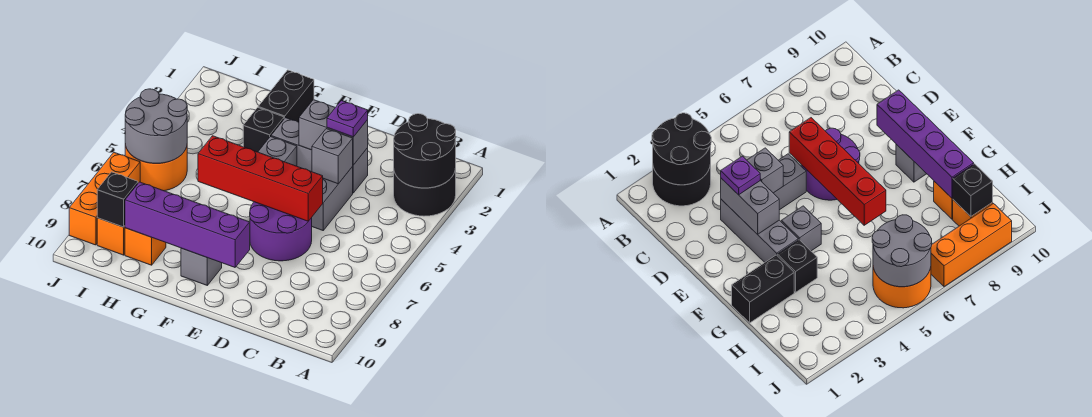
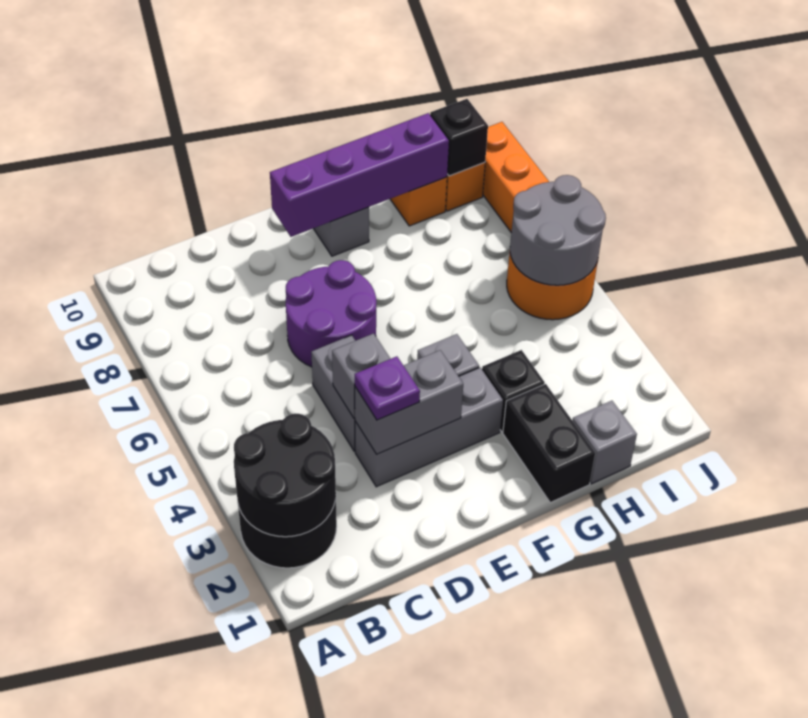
red 1x4 brick [198,136,323,221] -> none
none -> grey 1x1 brick [572,401,637,484]

